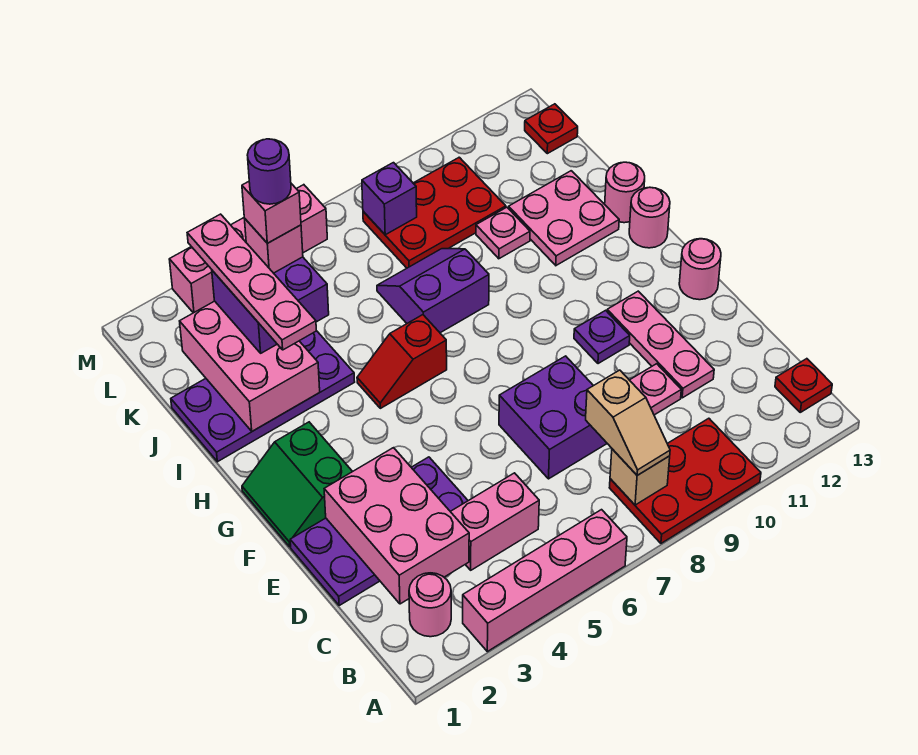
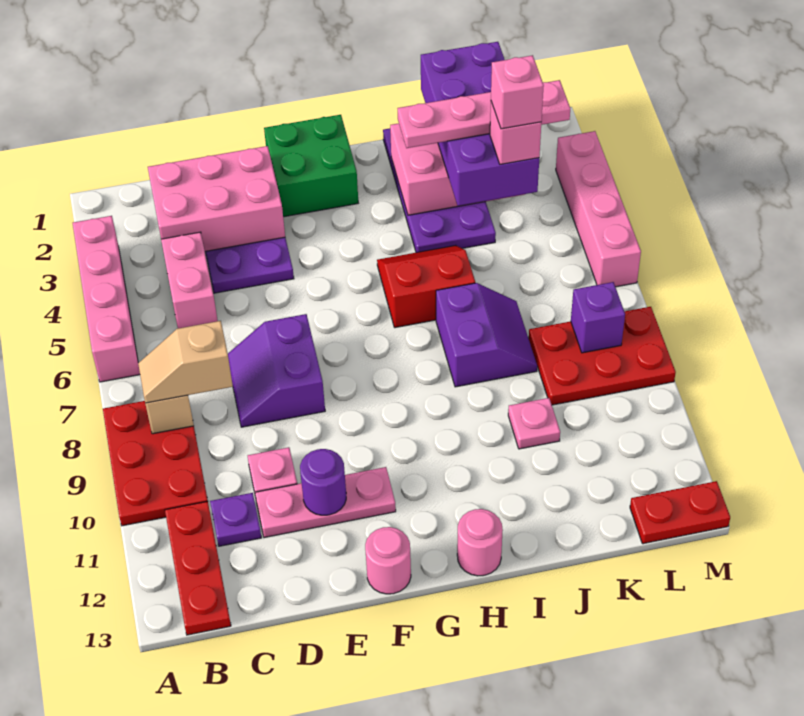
pink 1x1 round brick [409,573,451,637] -> none
red 1x1 plate [775,359,832,412] -> red 1x3 plate [165,501,231,635]
purple 2x2 brick [499,356,607,479] -> purple 2x2 slope [228,314,325,427]
green 2x2 slope [242,422,353,547] -> green 2x2 brick [264,115,358,217]
purple 1x1 plate [574,310,630,364] -> purple 1x1 plate moved to [210,493,261,546]
red 1x2 slope [357,315,447,408] -> red 2x2 slope [377,245,475,328]
pink 2x2 plate [509,171,619,265] -> none
pink 1x1 round brick [605,162,645,223] -> none
purple 2x2 brick [212,257,329,353] -> purple 2x4 brick [421,42,539,206]
purple 1x1 round brick [247,139,291,204] -> purple 1x1 round brick moved to [300,449,346,515]
red 2x3 plate [363,157,506,268] -> red 2x3 plate turned to [529,307,676,405]
red 1x1 plate [525,104,578,154] -> red 1x2 plate [630,481,730,544]

